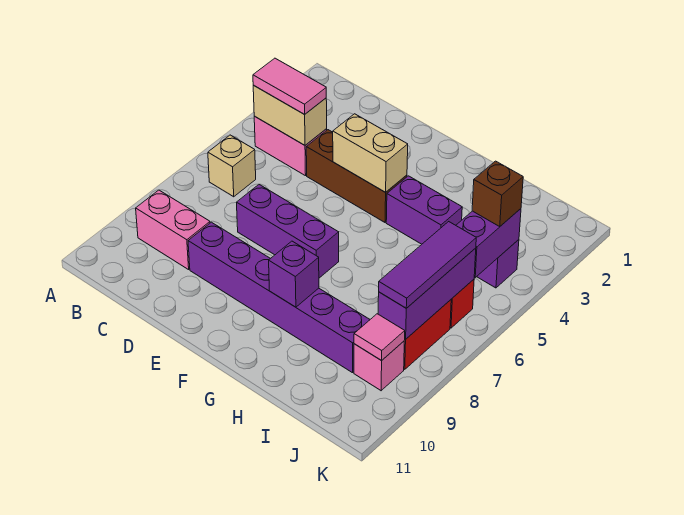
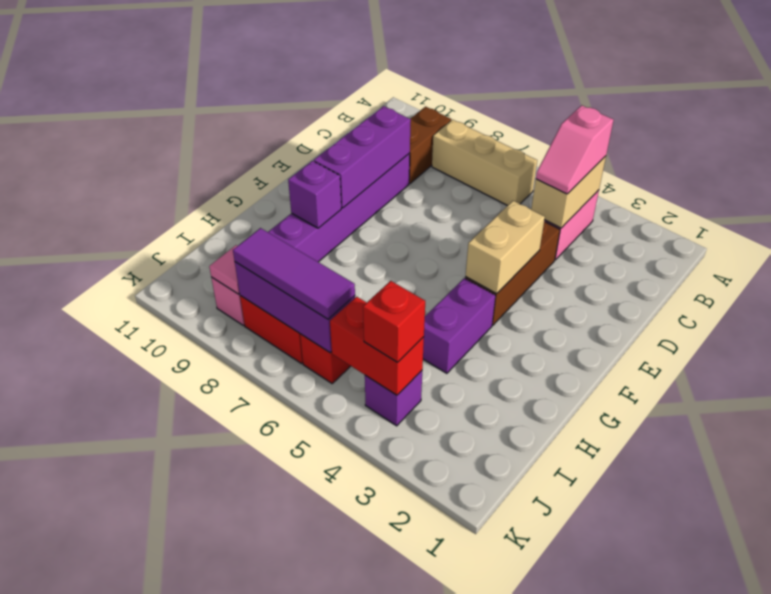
pink 1x2 tile [253,58,326,114] -> pink 1x2 slope [536,105,613,194]
tan 1x1 brick [208,135,256,197] -> tan 1x3 brick [432,120,537,206]
pink 1x2 brick [136,190,210,270] -> brown 1x2 brick [409,107,451,184]
purple 1x3 brick [237,184,339,278] -> purple 1x3 brick moved to [314,106,411,208]
purple 1x2 brick [456,209,521,277] -> red 1x2 brick [330,297,424,395]
brown 1x1 brick [472,161,523,226] -> red 1x1 brick [363,281,425,362]

